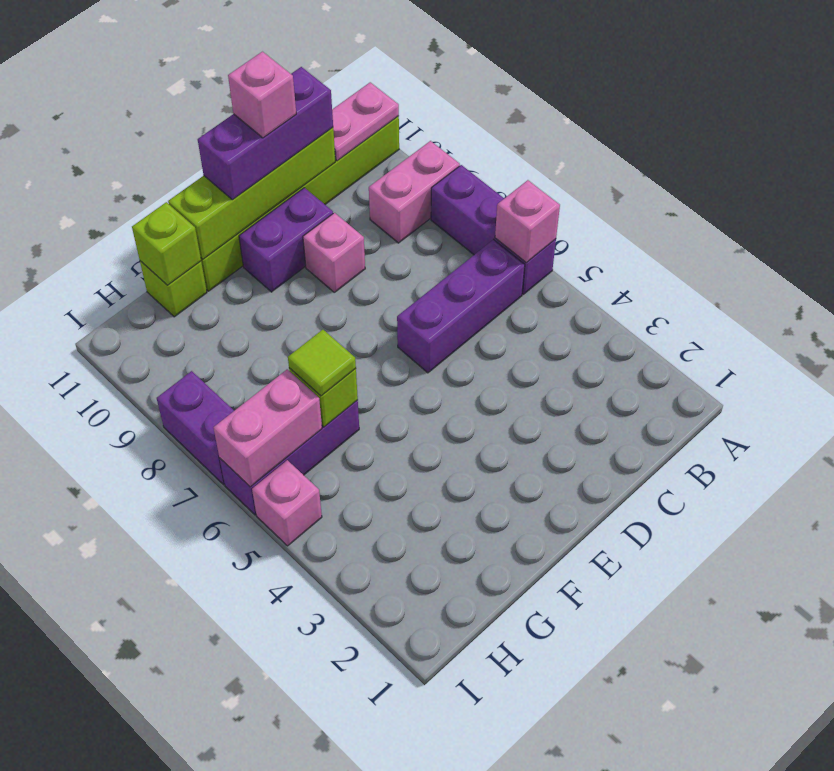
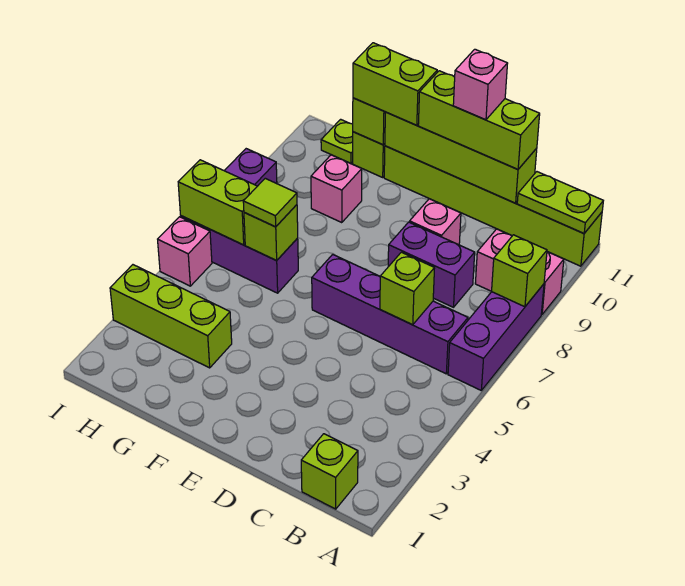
pink 1x1 brick [495,180,560,263] -> pink 1x1 brick moved to [311,155,362,223]
none -> lime 1x1 brick [492,235,547,307]
pink 1x2 plate [332,82,399,161] -> lime 1x2 plate [517,172,603,233]
none -> lime 1x1 brick [301,434,358,509]
purple 1x3 brick [397,240,525,373] -> purple 1x4 brick [312,254,468,374]
none -> lime 1x1 brick [380,252,435,325]
purple 1x3 brick [198,67,333,200] -> lime 1x3 brick [418,71,540,169]
purple 1x2 brick [239,188,333,292] -> purple 1x2 brick moved to [388,222,475,307]
none -> lime 1x2 brick [353,43,437,125]
none -> lime 1x3 brick [110,265,232,368]
pink 1x2 brick [213,369,322,487] -> lime 1x2 brick [178,160,257,245]
none -> lime 1x1 plate [321,119,353,163]

